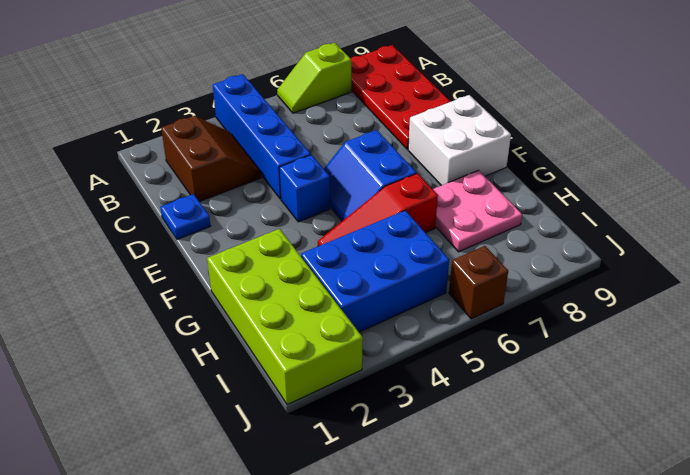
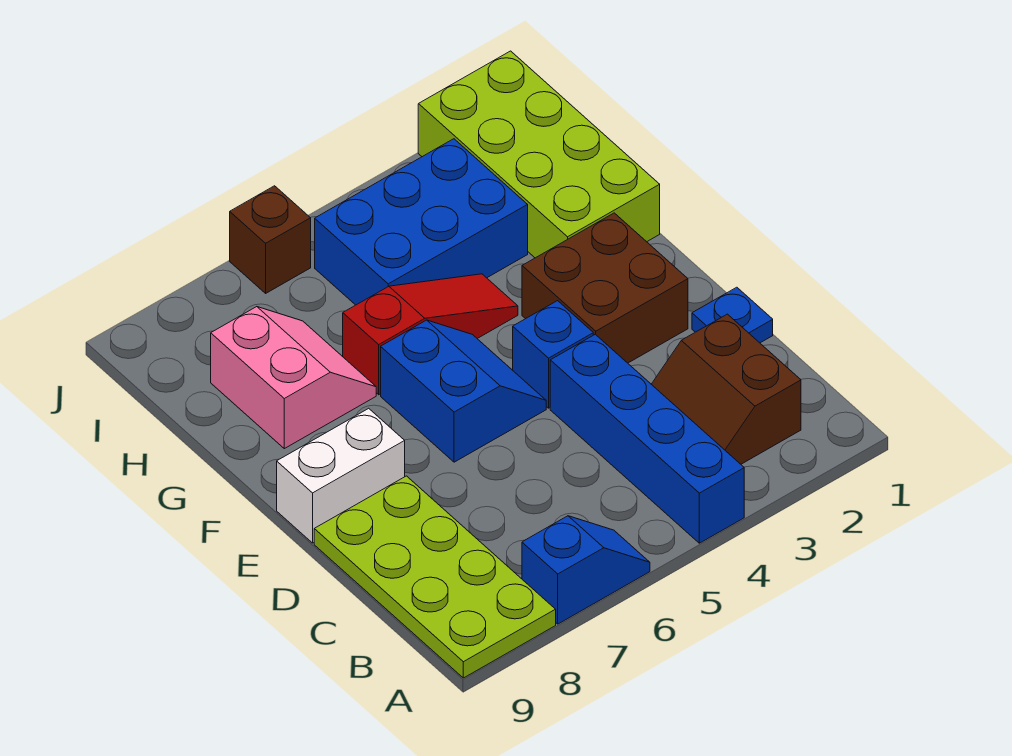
lime 1x2 slope [277,43,351,113] -> blue 1x2 slope [522,516,650,624]
red 2x4 plate [350,45,451,149] -> lime 2x4 plate [314,476,556,678]
none -> brown 2x2 brick [522,213,688,363]
white 2x2 brick [408,95,511,185] -> white 1x2 brick [277,408,405,543]
pink 2x2 plate [433,170,522,252] -> pink 2x2 slope [211,307,376,449]

